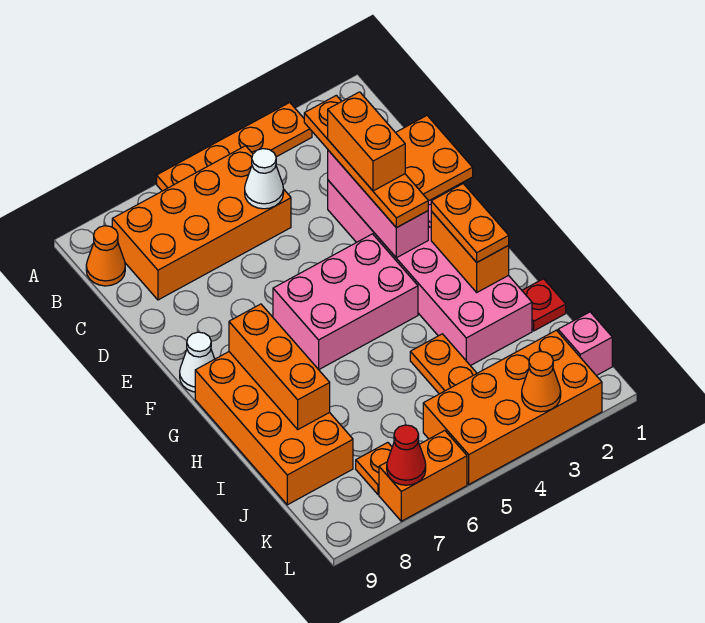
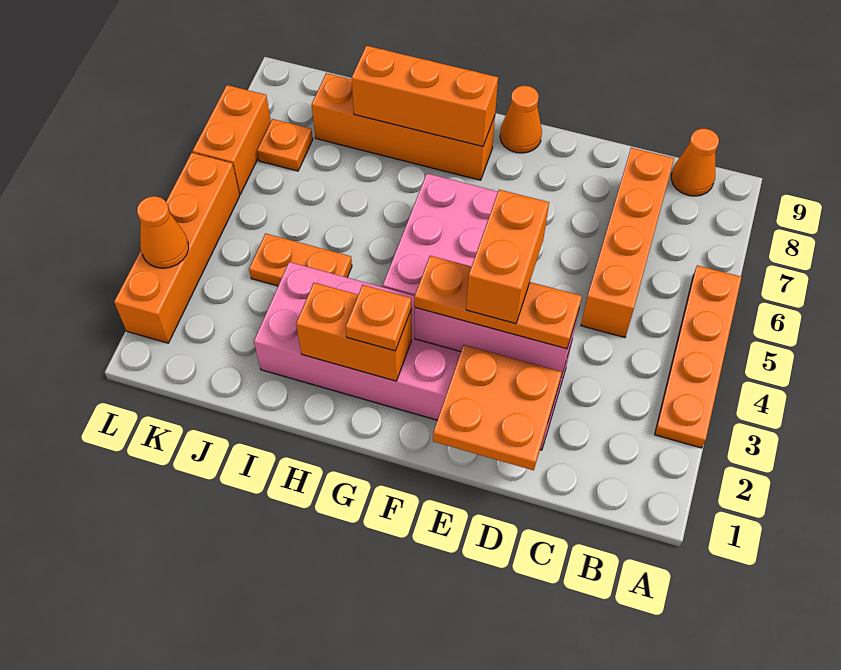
orange 2x4 brick [112,146,291,300] -> orange 1x4 brick [581,148,674,338]
orange 1x4 plate [304,95,428,228] -> orange 1x3 plate [414,256,582,349]
white 1x1 cone [245,149,284,209] -> none
orange 1x2 brick [328,92,405,191] -> orange 1x2 brick turned to [466,190,549,324]
white 1x1 cone [180,332,215,392] -> orange 1x1 cone [500,86,542,153]
orange 1x2 plate [431,184,509,262] -> orange 1x1 plate [346,285,411,351]
orange 2x4 brick [195,352,353,505] -> orange 1x4 brick [312,73,495,180]
red 1x1 plate [522,279,566,331] -> none
pink 1x1 brick [558,312,612,376] -> none
orange 2x4 brick [423,330,602,484] -> orange 1x4 brick [114,153,240,343]
red 1x1 cone [387,425,426,485] -> none

